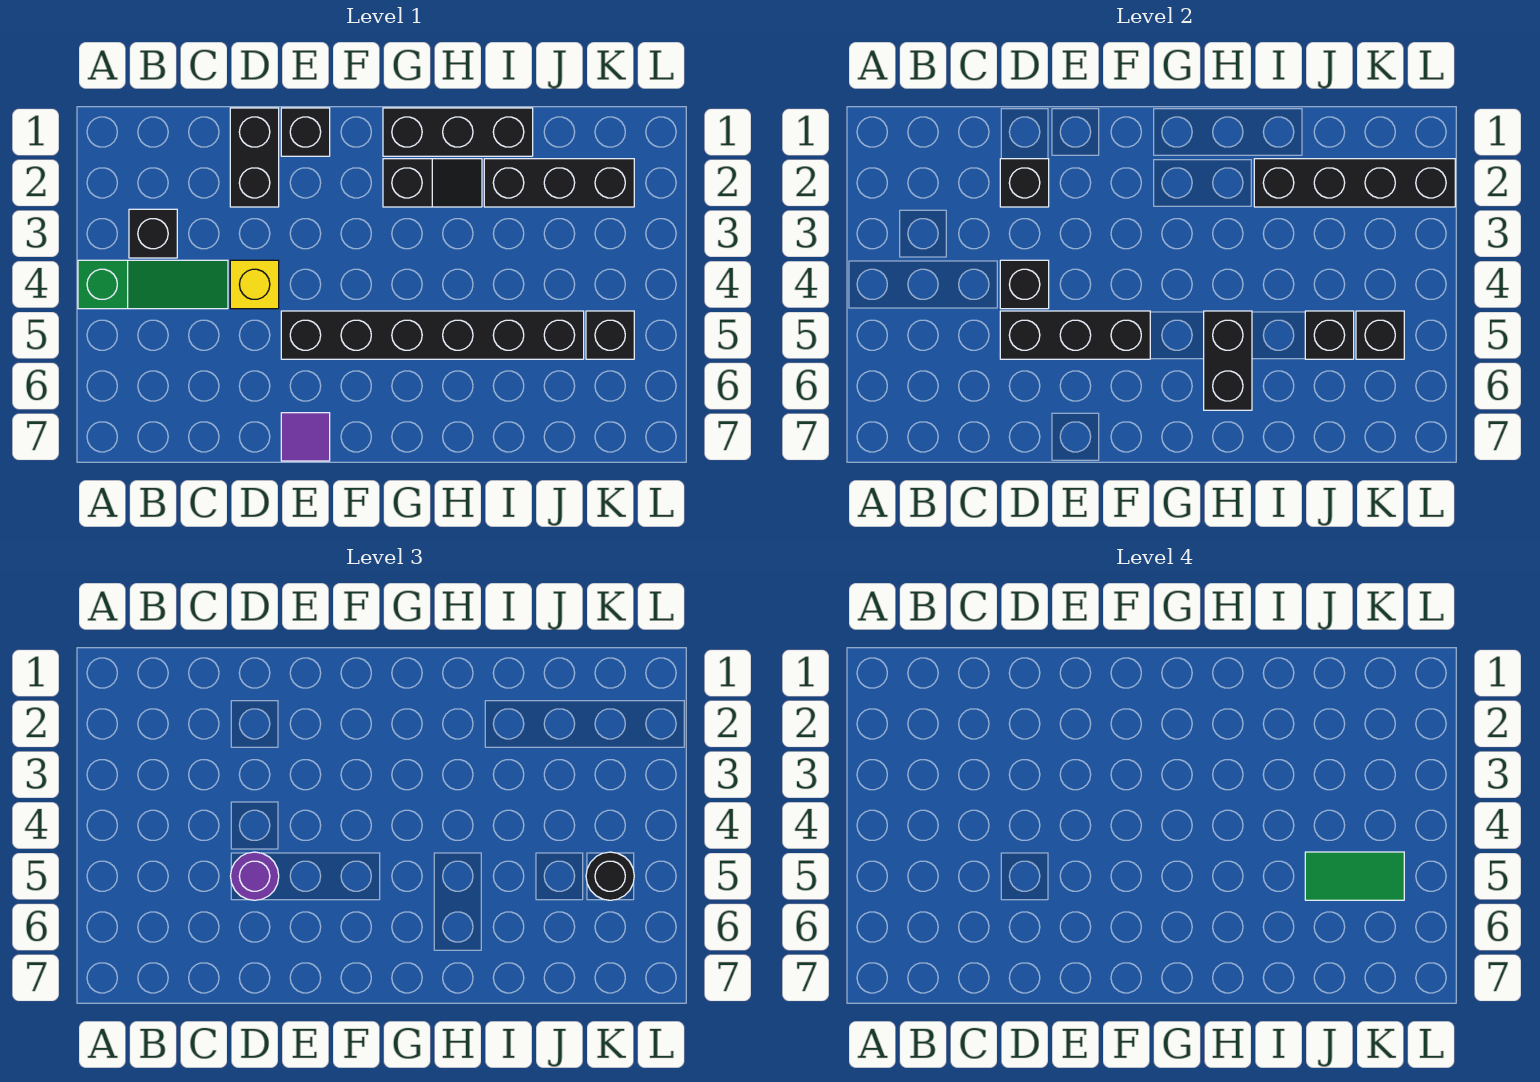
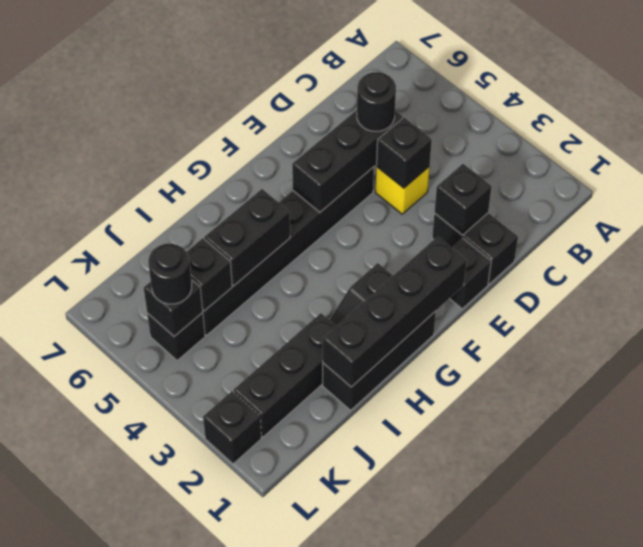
green 1x3 slope [78,260,228,309] -> none
black 1x1 brick [129,209,177,258] -> black 1x1 brick moved to [203,391,261,464]
purple 1x1 round brick [230,852,279,900] -> black 1x1 round brick [357,72,396,131]
purple 1x1 tile [281,413,330,461] -> none
black 1x2 brick [1204,311,1252,410] -> black 1x2 brick turned to [204,189,290,286]
black 1x4 brick [1254,159,1455,207] -> black 1x4 brick moved to [323,237,467,387]
green 1x2 tile [1305,852,1404,900] -> none

